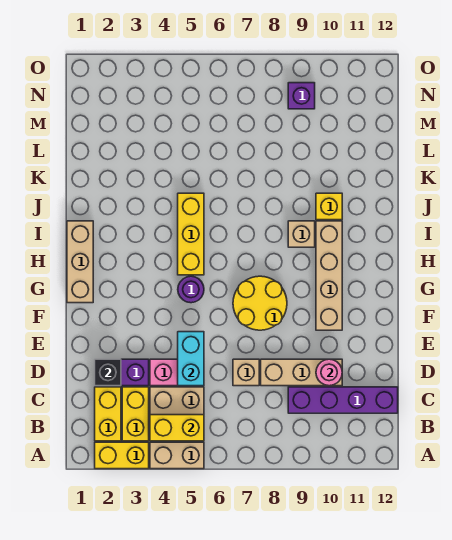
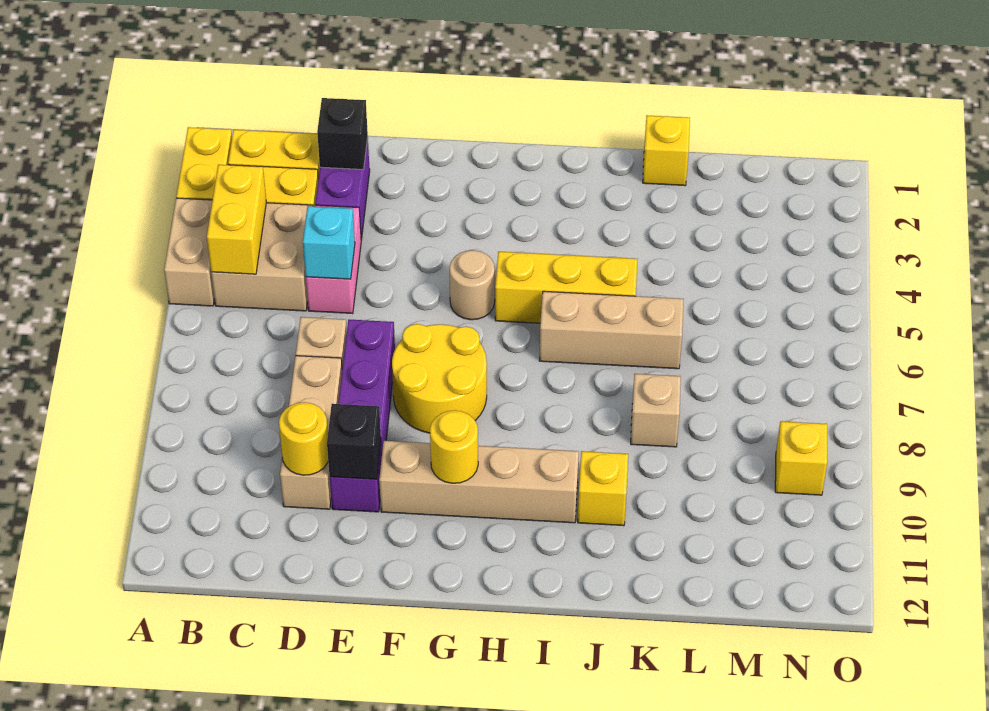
purple 1x4 brick [288,387,398,413] -> purple 1x4 brick moved to [330,320,395,512]
cyan 1x2 brick [178,332,204,386] -> cyan 1x1 brick [303,206,355,279]
pink 1x1 round brick [316,359,342,386] -> yellow 1x1 round brick [279,402,328,475]
none -> black 1x1 brick [327,404,381,479]
tan 1x3 brick [67,221,93,303] -> tan 1x3 brick moved to [539,291,684,369]
purple 1x1 round brick [178,276,204,303] -> tan 1x1 round brick [450,250,495,320]
none -> yellow 1x1 round brick [430,410,478,483]
tan 1x1 brick [288,221,315,247] -> tan 1x1 brick moved to [631,374,681,447]
none -> yellow 1x1 brick [643,115,690,186]
purple 1x1 brick [288,83,315,109] -> yellow 1x1 brick [775,421,827,495]

